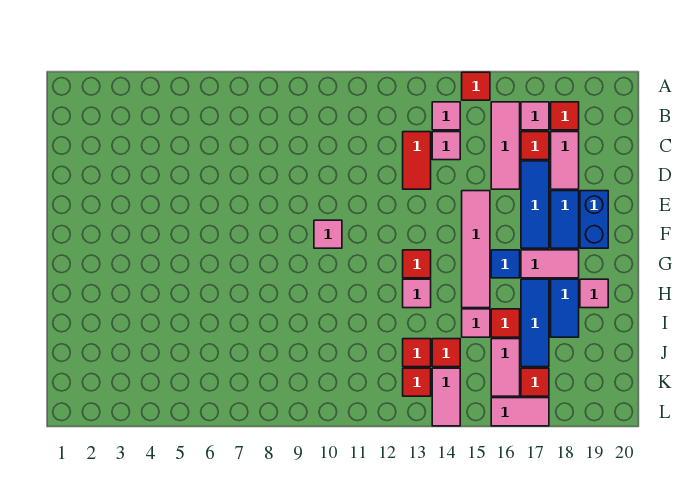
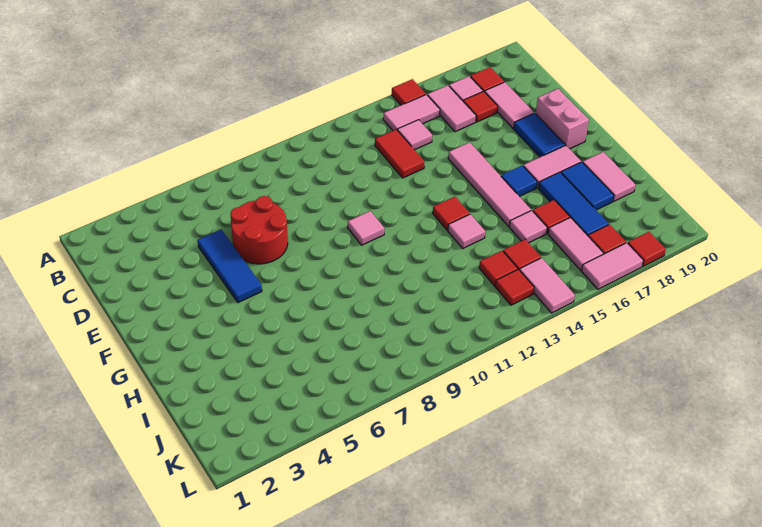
pink 1x1 tile [432,102,460,130] -> pink 1x2 tile [383,95,440,131]
pink 1x3 tile [491,102,520,189] -> pink 1x2 tile [427,85,476,132]
none -> red 2x2 round brick [230,196,288,264]
blue 1x3 tile [521,161,549,248] -> blue 1x3 tile moved to [198,230,262,303]
blue 1x2 brick [580,191,608,248] -> pink 1x2 brick [536,89,589,149]
pink 1x1 tile [580,279,608,308] -> pink 1x2 tile [583,152,635,201]
none -> red 1x1 tile [628,232,666,266]

